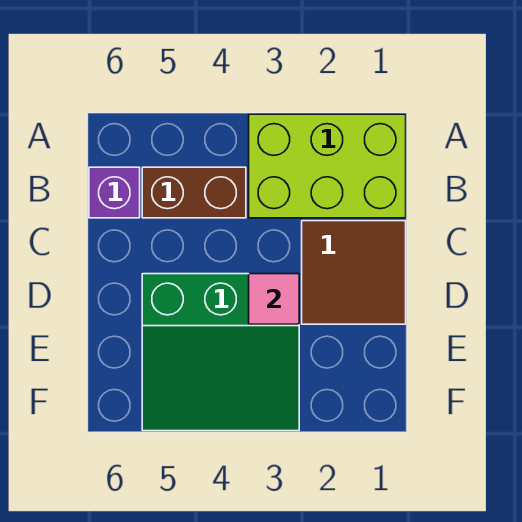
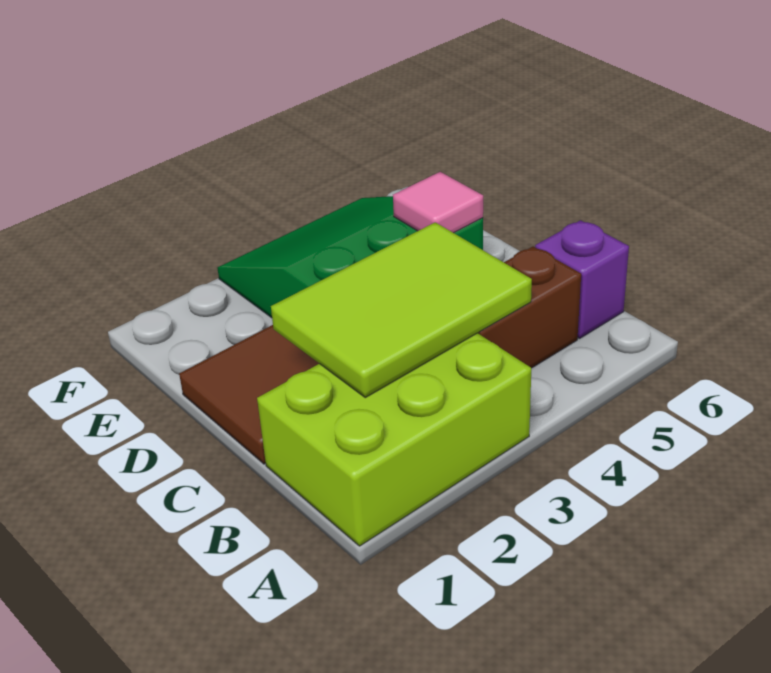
none -> lime 2x3 tile [271,222,532,397]
pink 1x1 tile [249,274,299,324] -> pink 1x1 tile moved to [393,172,483,233]

